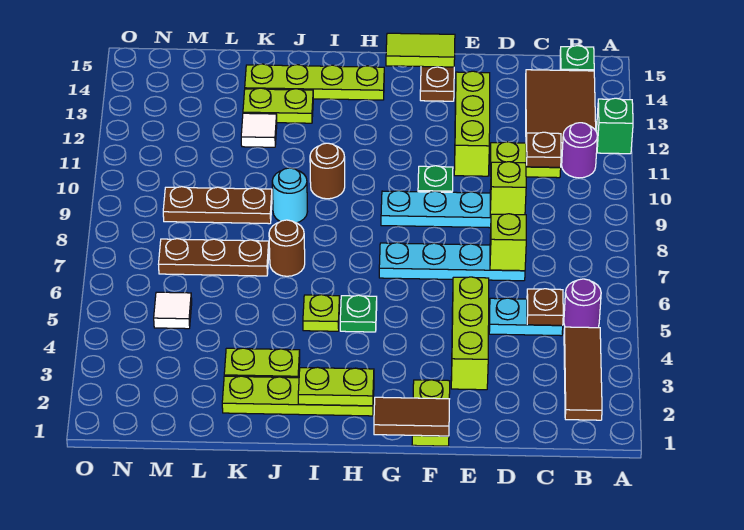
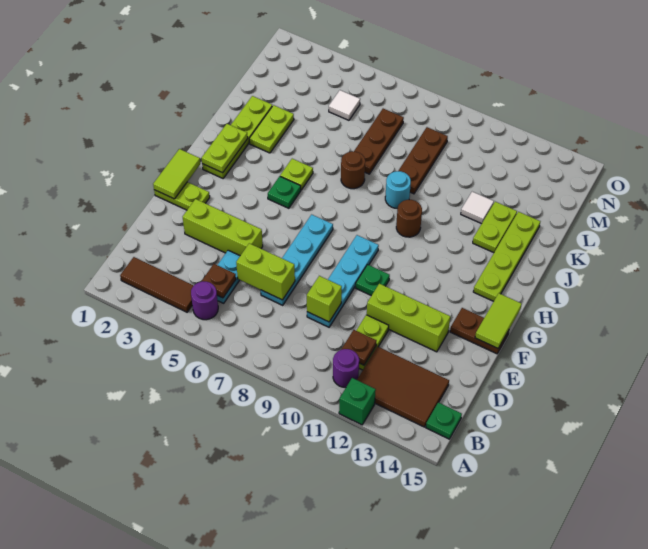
lime 1x1 brick [490,214,526,271] -> lime 1x2 brick [236,243,295,300]
brown 1x2 tile [374,397,449,436] -> lime 1x2 tile [153,149,200,199]

